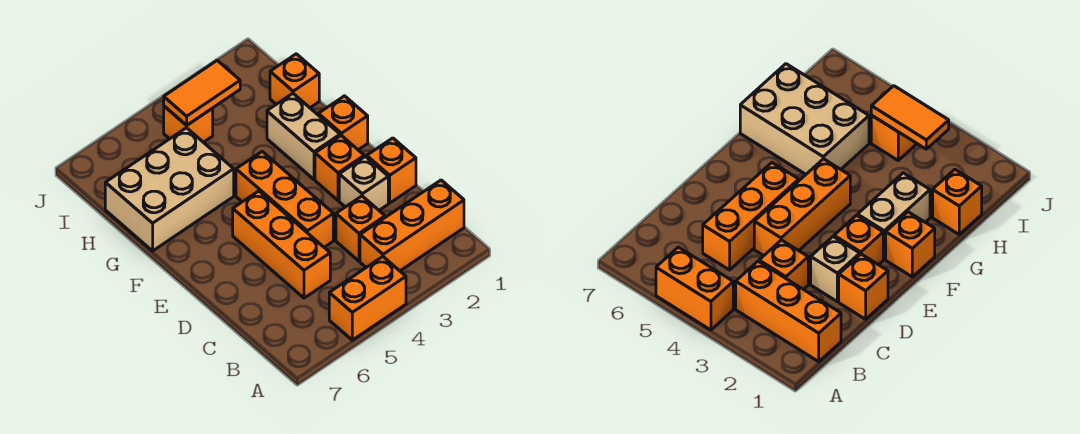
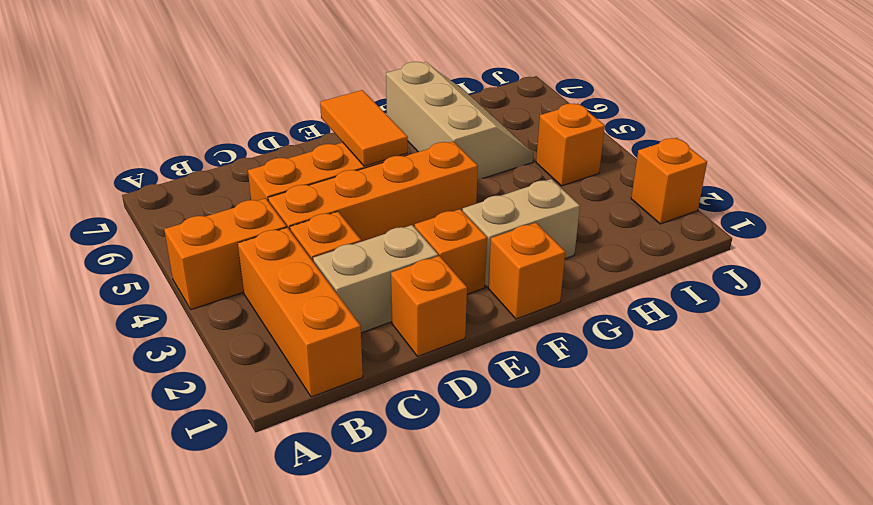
orange 1x2 brick [329,257,406,340] -> orange 1x2 brick turned to [164,198,287,310]
tan 1x1 brick [339,156,388,210] -> tan 1x2 brick [313,225,438,333]
orange 1x3 brick [236,151,333,247] -> orange 1x4 brick [268,142,478,242]
tan 2x3 brick [105,128,234,251] -> tan 2x3 slope [386,62,534,180]
orange 1x1 brick [270,54,319,108] -> orange 1x1 brick moved to [631,138,707,224]
orange 1x2 tile [164,60,240,125] -> orange 1x2 tile moved to [320,90,408,166]

